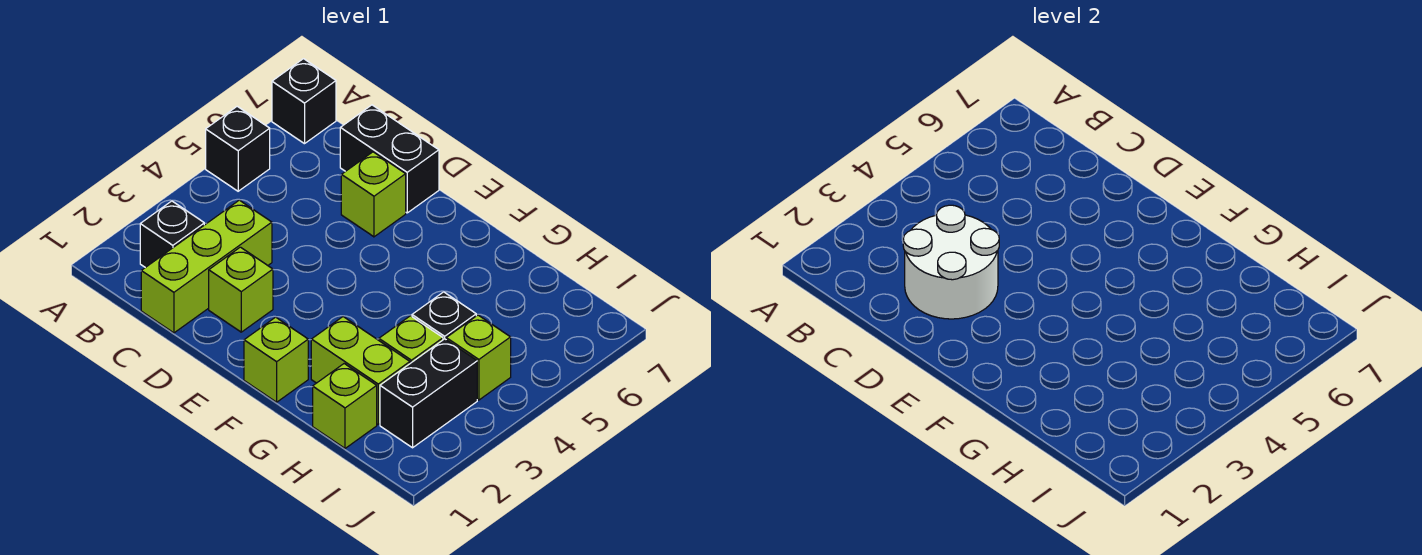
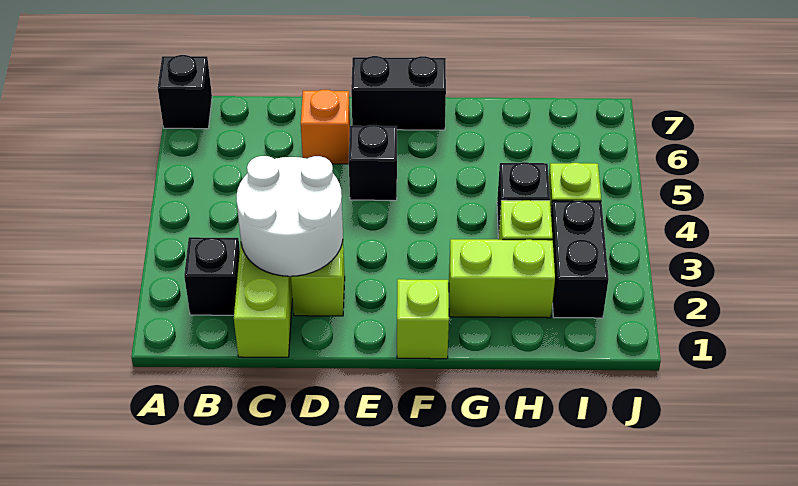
black 1x1 brick [206,106,270,191] -> black 1x1 brick moved to [349,125,397,200]
black 1x2 brick [340,105,439,213] -> black 1x2 brick moved to [351,56,446,130]
lime 1x1 brick [341,152,406,237] -> orange 1x1 brick [301,90,350,164]
lime 1x1 brick [313,364,377,448] -> none

